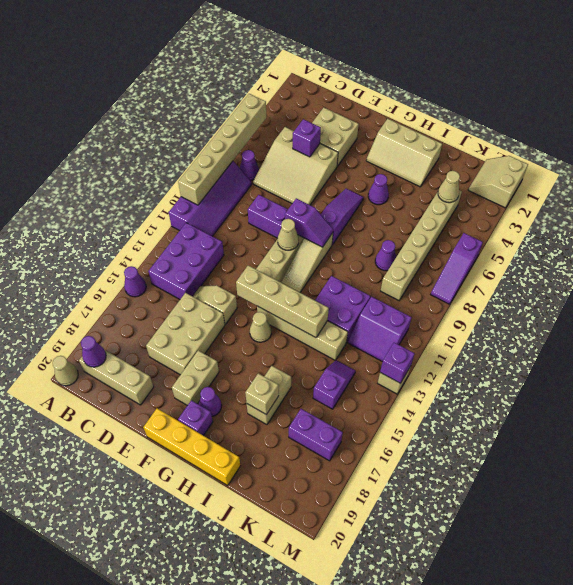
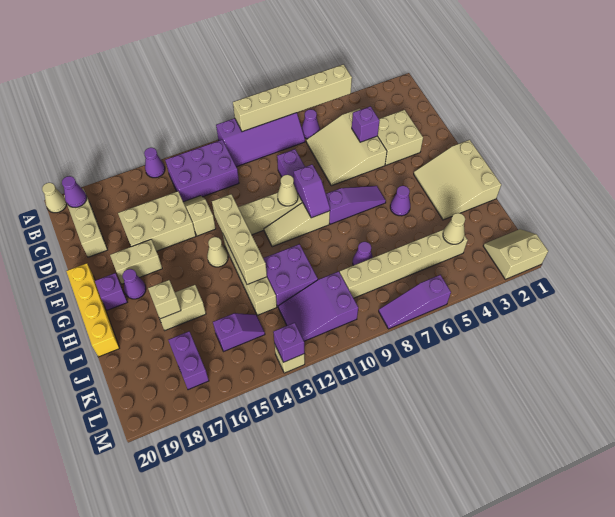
tan 2x3 slope [366,119,442,187] -> tan 3x3 slope [414,140,501,220]
purple 2x2 slope [348,297,412,362] -> purple 2x3 slope [278,271,358,341]

